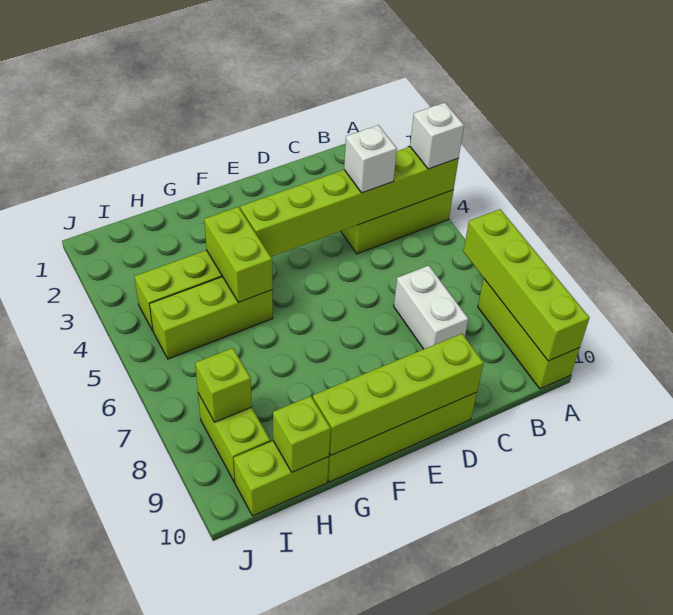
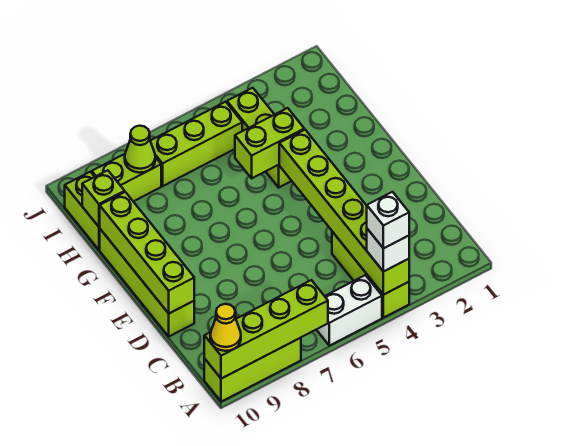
none -> yellow 1x1 cone [210,304,241,351]
white 1x1 brick [344,125,397,193] -> white 1x1 brick moved to [367,192,409,248]
white 1x2 brick [394,266,468,349] -> white 1x2 brick moved to [316,275,382,346]
lime 1x3 brick [150,277,273,359] -> lime 1x3 brick turned to [151,102,242,186]
lime 1x1 brick [195,348,252,422] -> lime 1x1 cone [125,126,155,173]

